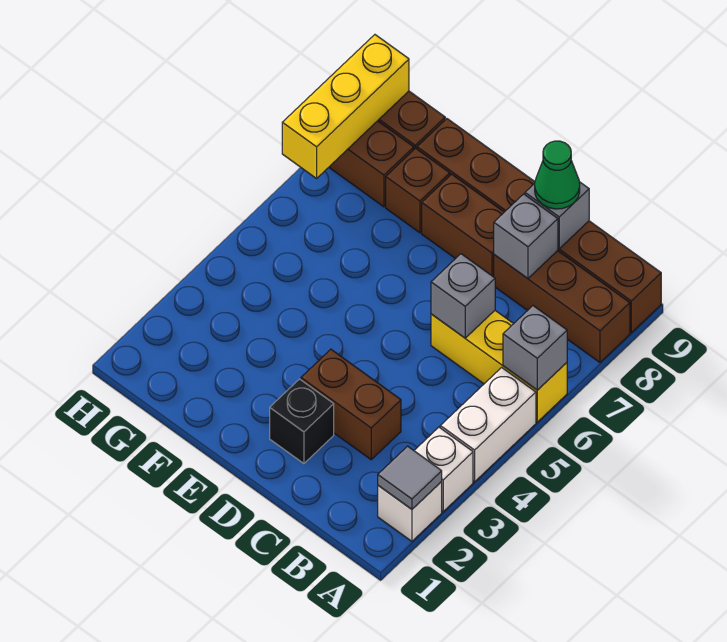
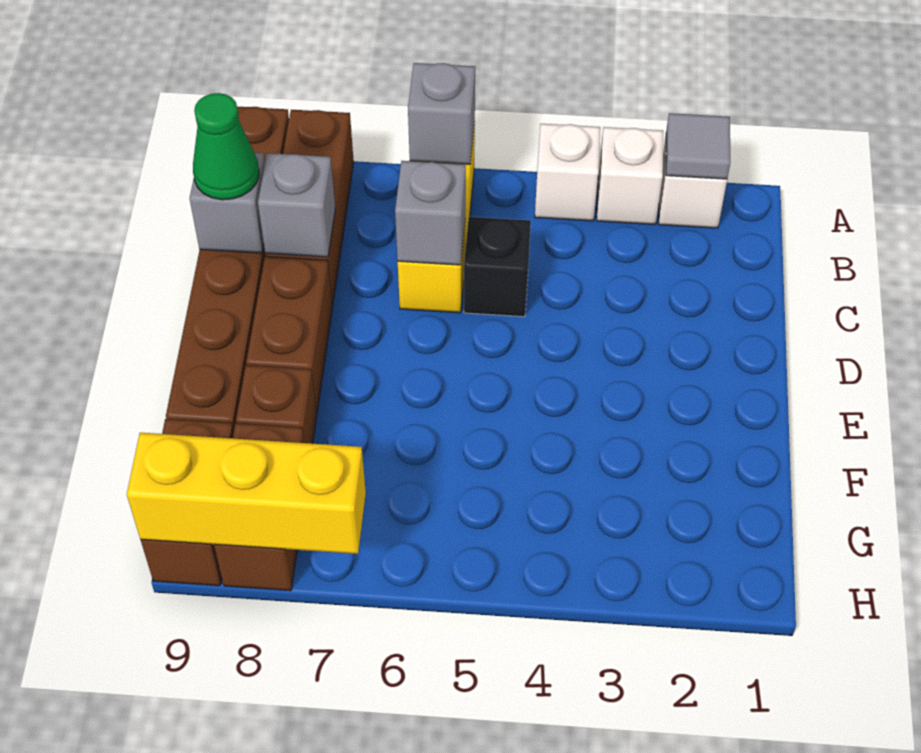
white 1x2 brick [440,368,536,482] -> white 1x1 brick [535,124,600,221]
brown 1x2 brick [301,349,401,460] -> none
black 1x1 brick [270,379,334,464] -> black 1x1 brick moved to [464,217,531,317]

